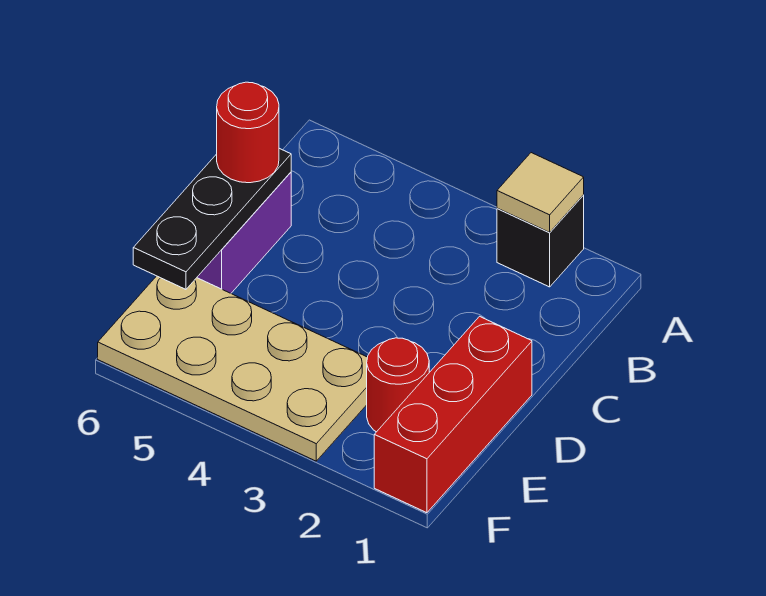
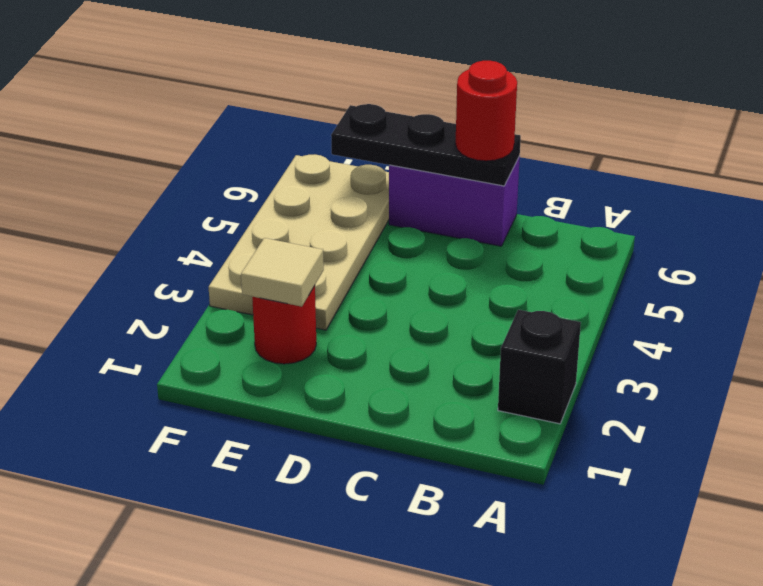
tan 1x1 tile [497,153,584,232] -> tan 1x1 tile moved to [241,238,324,307]
red 1x3 brick [374,316,532,513] -> none

